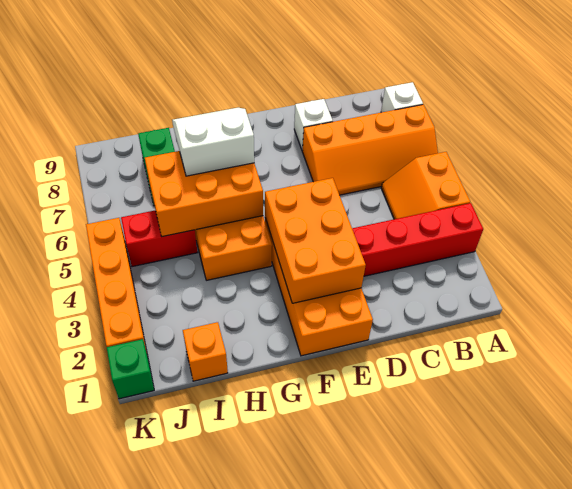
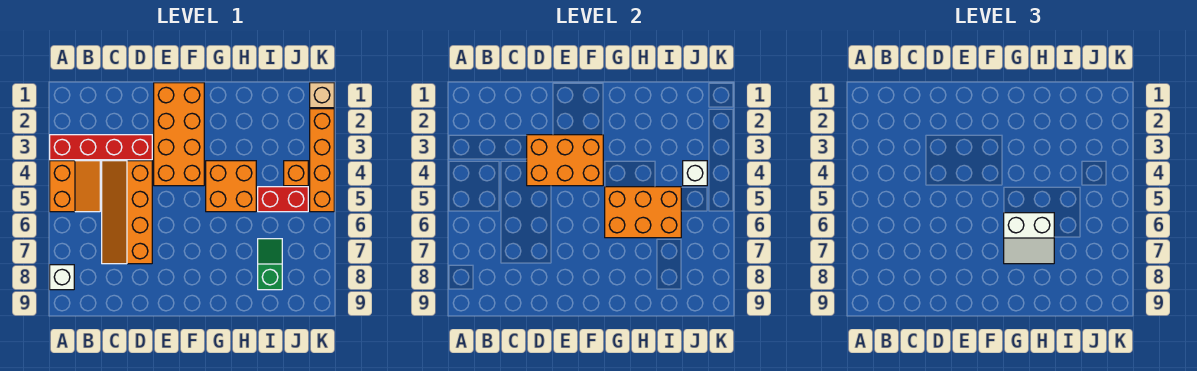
orange 2x4 slope [302,105,438,195] -> orange 2x4 slope turned to [102,161,152,264]
white 1x1 brick [294,99,333,151] -> white 1x1 brick moved to [683,161,707,186]
orange 2x3 brick [265,178,366,303] -> orange 2x3 brick turned to [527,135,603,186]
orange 1x1 brick [183,322,228,381] -> orange 1x1 brick moved to [284,161,308,186]
green 1x1 brick [107,339,154,399] -> tan 1x1 brick [310,83,334,108]

